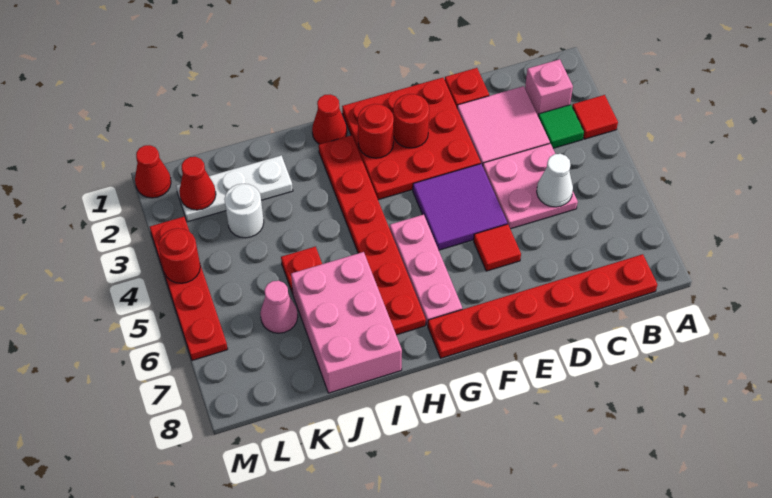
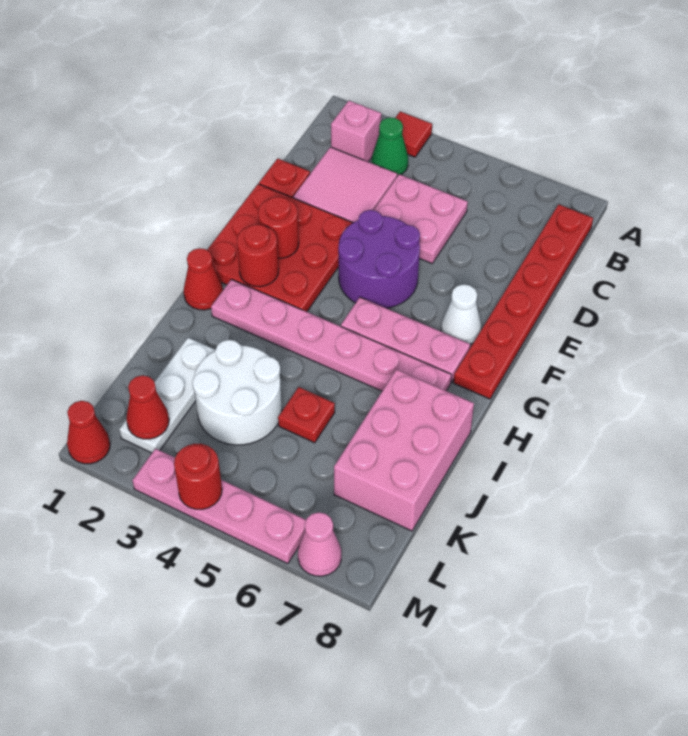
green 1x1 tile [538,105,584,148] -> green 1x1 cone [372,117,408,176]
white 1x1 cone [537,154,573,207] -> white 1x1 cone moved to [441,284,481,345]
purple 2x2 tile [413,164,507,250] -> purple 2x2 round brick [338,210,420,308]
red 1x1 tile [474,224,521,271] -> none
red 1x6 plate [319,135,426,335] -> pink 1x6 plate [211,279,452,391]
pink 2x3 brick [291,252,402,393] -> pink 2x3 brick turned to [334,369,474,531]
white 1x1 round brick [224,184,264,238] -> white 2x2 round brick [192,340,282,445]
pink 1x1 cone [260,281,298,333] -> pink 1x1 cone moved to [298,512,341,576]
red 1x4 plate [150,217,228,360] -> pink 1x4 plate [132,448,306,564]

